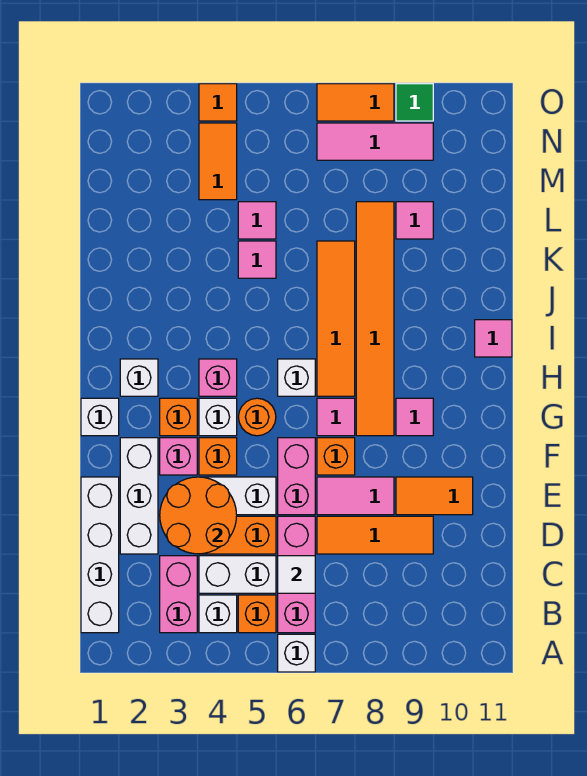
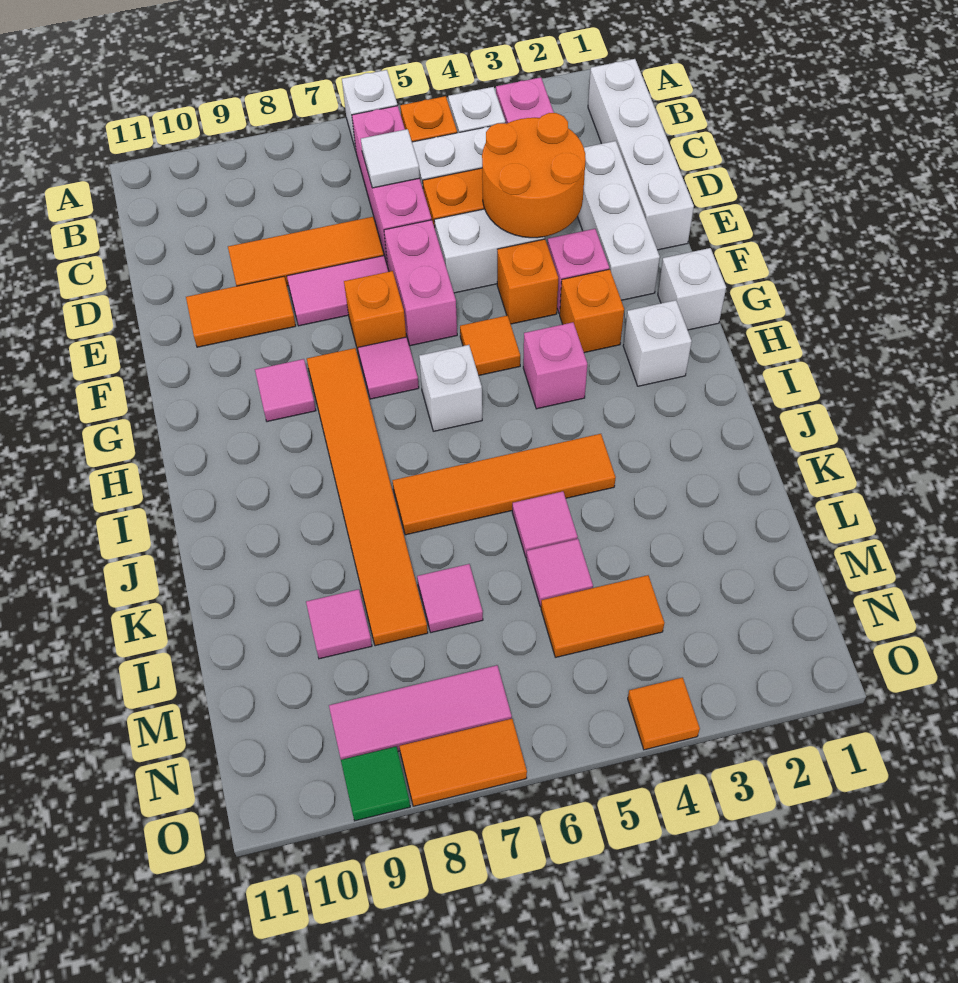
white 1x1 brick [199,398,237,436] -> none
orange 1x1 round brick [239,398,276,436] -> orange 1x1 tile [460,315,520,376]
orange 1x4 tile [317,241,355,396] -> orange 1x4 tile turned to [392,434,616,535]
pink 1x1 tile [475,320,512,357] -> pink 1x1 tile moved to [417,564,483,633]
orange 1x2 tile [199,123,237,200] -> orange 1x2 tile turned to [541,575,664,657]

